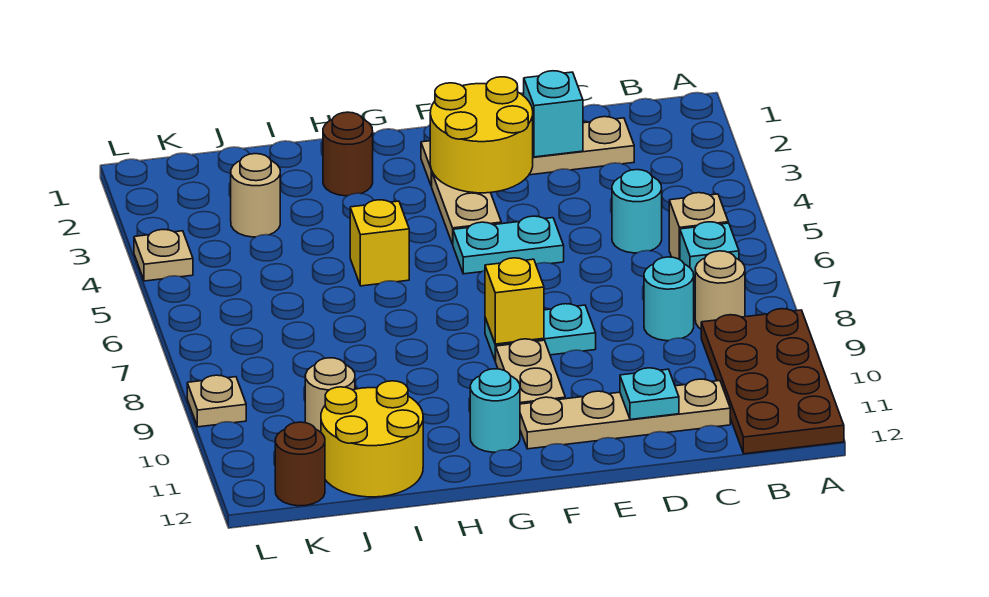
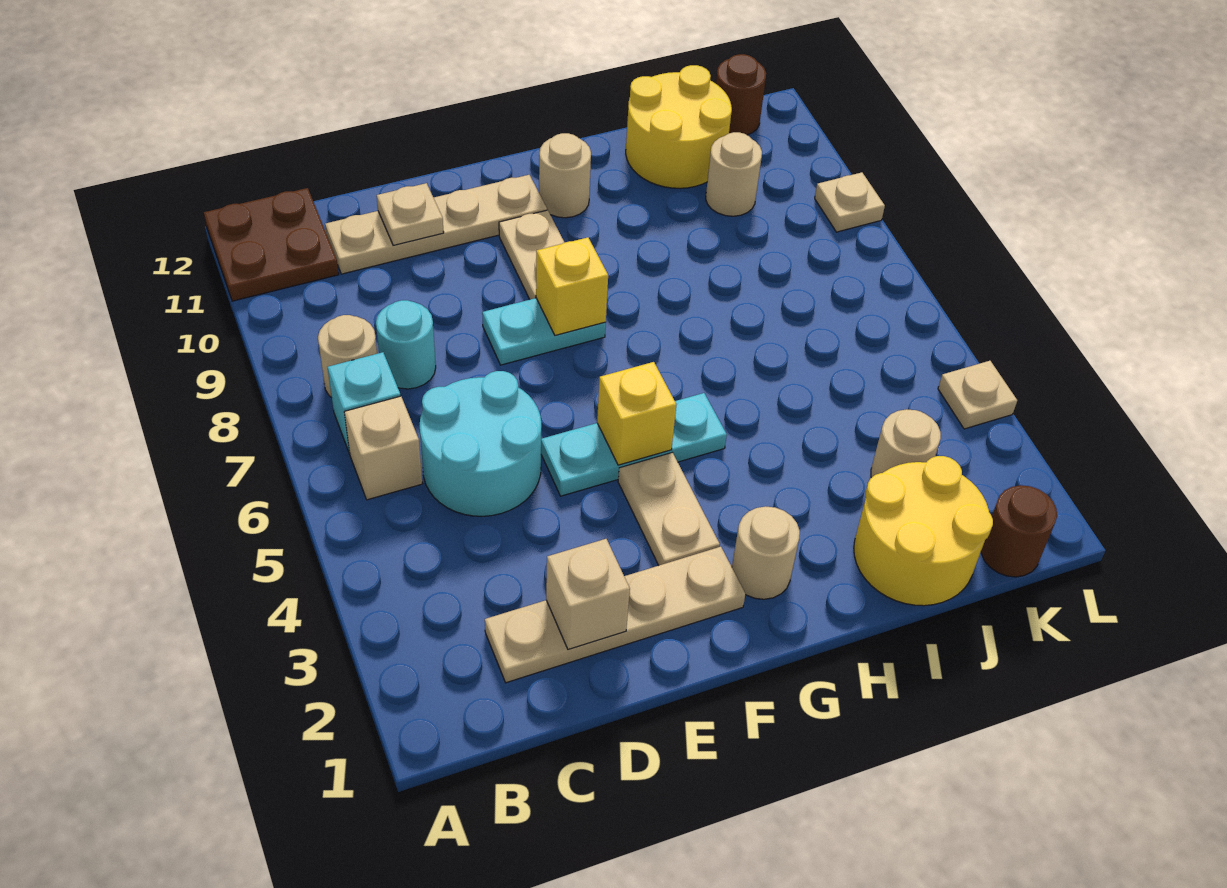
brown 2x4 plate [701,309,844,454] -> brown 2x2 plate [204,188,339,301]
cyan 1x1 round brick [612,170,662,253] -> cyan 2x2 round brick [420,371,541,516]
cyan 1x1 brick [524,71,583,157] -> tan 1x1 brick [546,539,630,649]
cyan 1x1 plate [620,368,679,420] -> tan 1x1 plate [377,183,444,245]
yellow 2x2 round brick [430,77,533,193] -> yellow 2x2 round brick moved to [854,456,993,606]
cyan 1x2 plate [453,216,564,274] -> cyan 1x3 plate [541,393,727,496]
none -> tan 1x1 round brick [732,506,800,599]
cyan 1x1 round brick [470,369,520,452] -> tan 1x1 round brick [539,133,591,218]
brown 1x1 round brick [323,112,373,196] -> brown 1x1 round brick moved to [981,485,1057,577]
yellow 1x1 brick [350,200,409,286] -> yellow 1x1 brick moved to [597,362,676,465]

